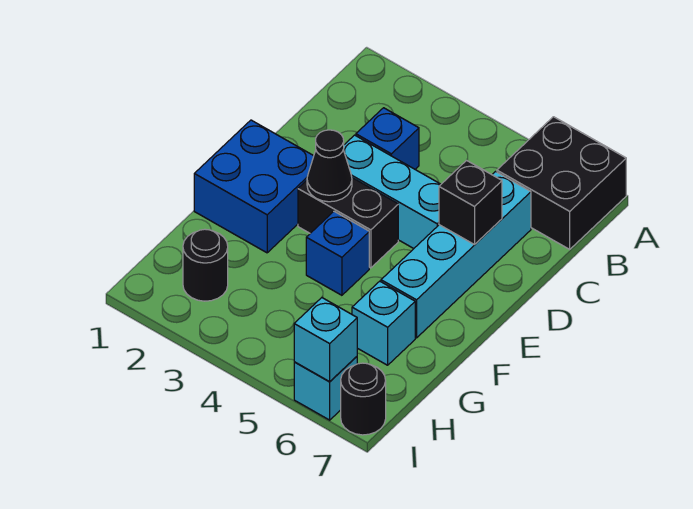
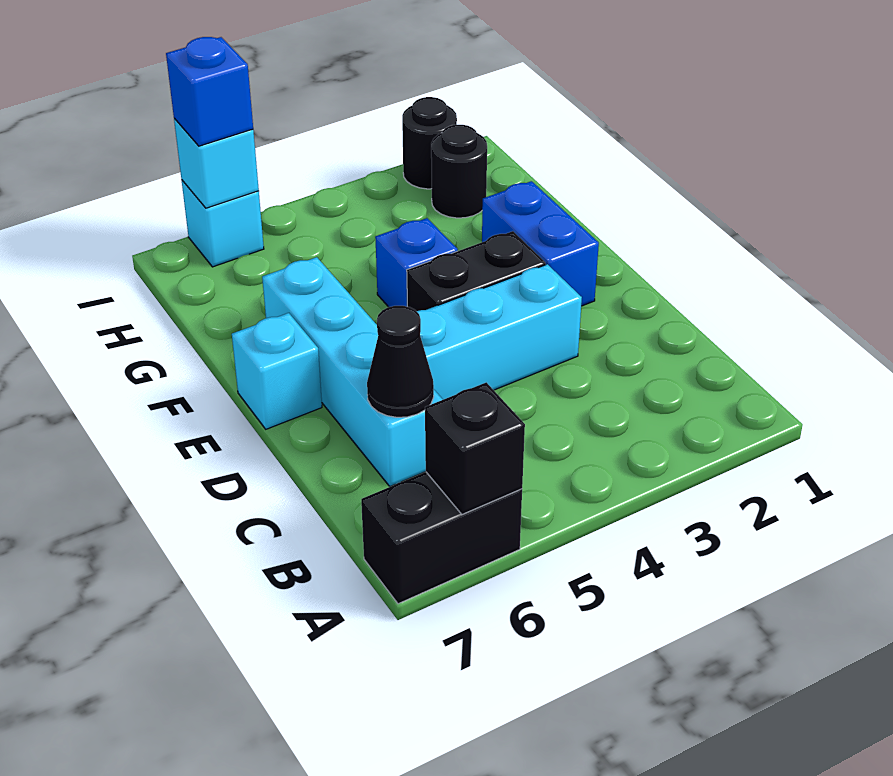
black 2x2 brick [497,117,626,249] -> black 1x2 brick [361,472,522,604]
blue 1x1 brick [356,108,419,169] -> blue 1x1 brick moved to [166,37,253,146]
black 1x1 brick [439,160,502,245] -> black 1x1 brick moved to [425,382,525,514]
blue 2x2 brick [194,120,314,253] -> blue 1x2 brick [482,181,599,306]
black 1x1 cone [307,130,352,202] -> black 1x1 cone moved to [367,306,434,417]
cyan 1x1 brick [352,281,415,365] -> cyan 1x1 brick moved to [232,313,322,429]
black 1x1 round brick [341,363,386,435] -> black 1x1 round brick moved to [402,97,457,189]

